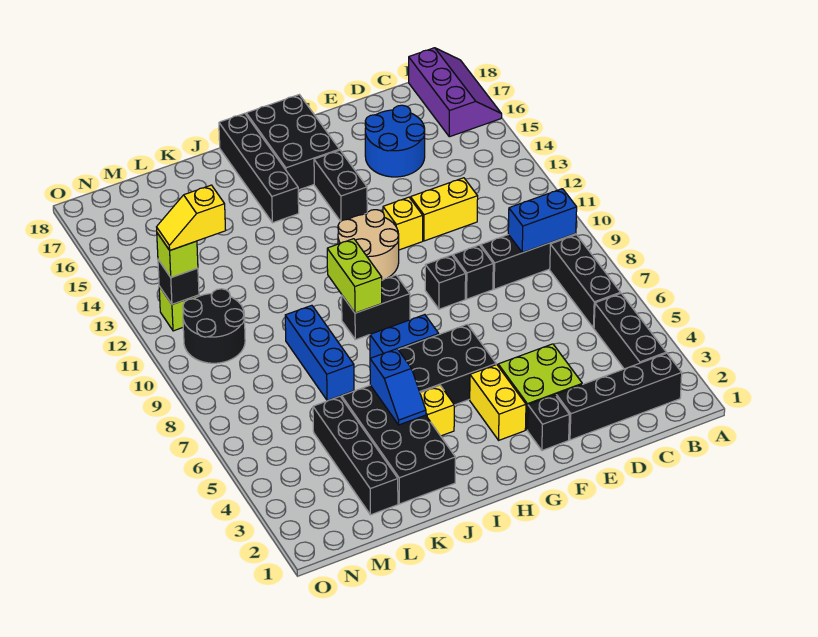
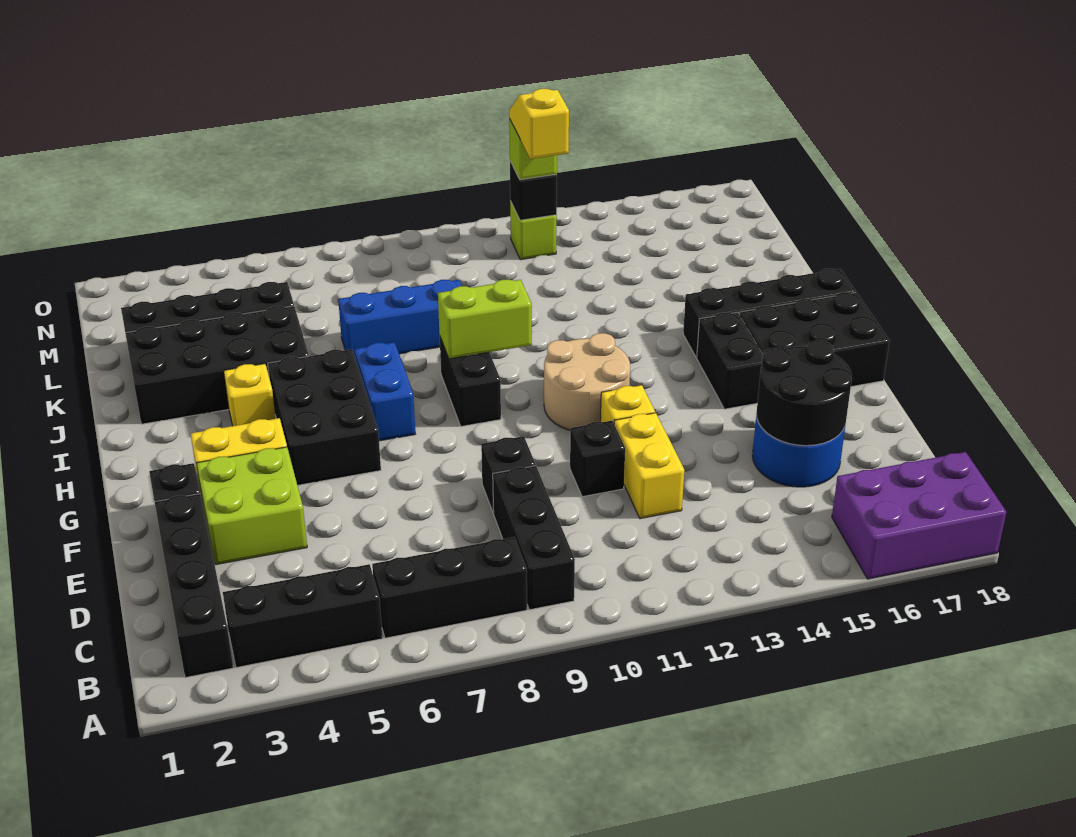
purple 2x3 slope [409,48,502,137] -> purple 2x3 brick [832,452,1006,579]
blue 1x2 brick [508,189,577,253] -> none
black 1x1 brick [425,255,466,309] -> black 1x1 brick moved to [570,421,625,497]
black 1x2 brick [314,150,367,222] -> black 1x2 brick turned to [697,312,763,409]
blue 1x2 slope [370,349,426,425] -> none
black 2x2 round brick [183,289,245,363] -> black 2x2 round brick moved to [756,341,852,446]

